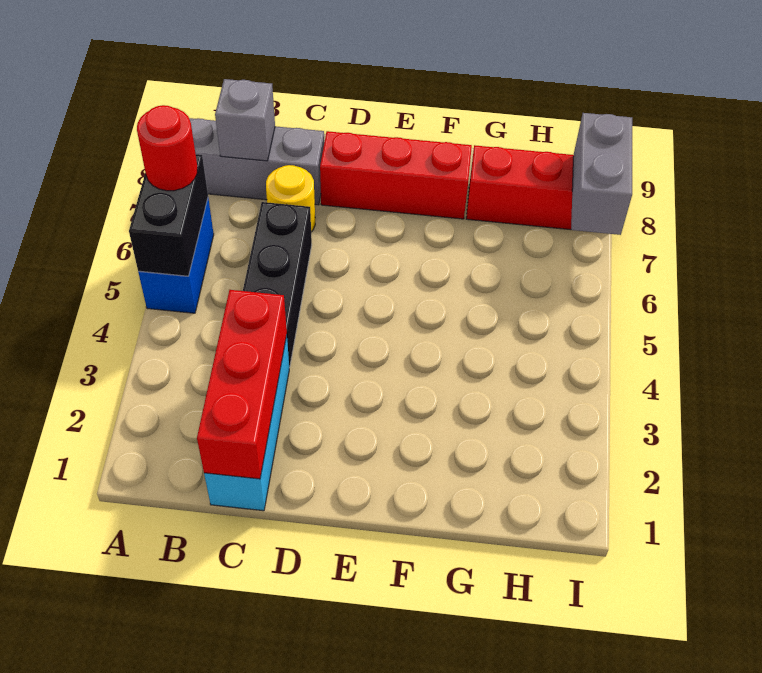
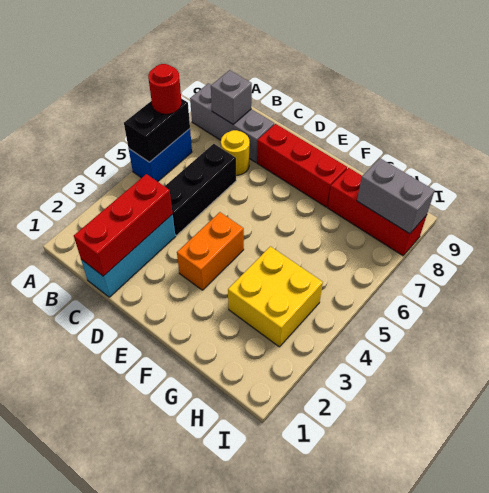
none -> orange 1x2 brick [177,212,244,290]
none -> yellow 2x2 brick [228,246,323,347]
grey 1x2 brick [571,113,632,235] -> grey 1x2 brick turned to [357,158,435,234]

